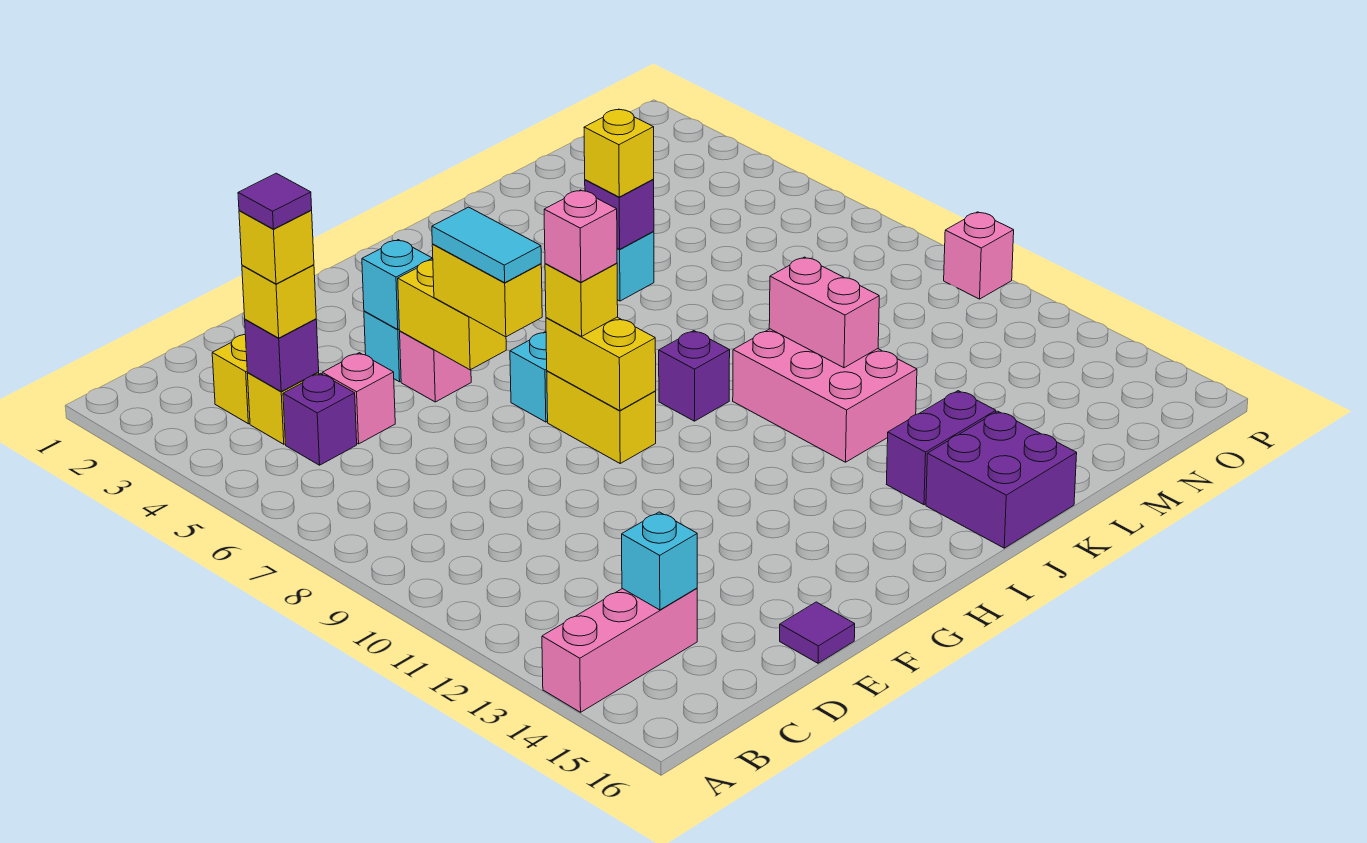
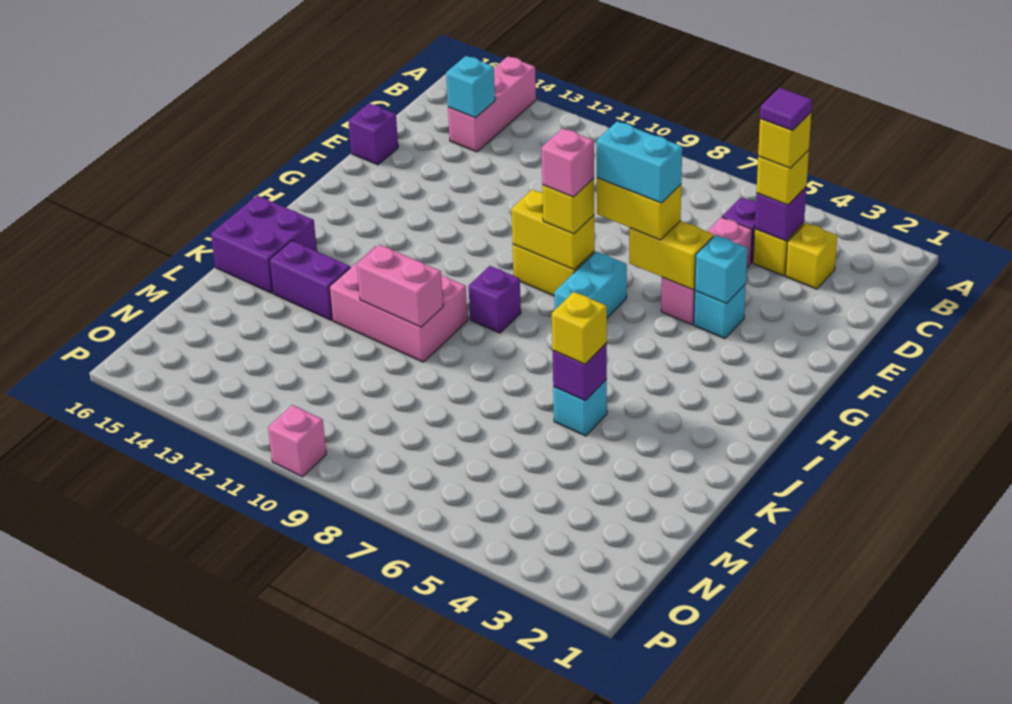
purple 1x1 tile [780,602,855,663] -> purple 1x1 brick [348,103,398,165]
cyan 1x2 tile [432,207,541,283] -> cyan 1x2 brick [597,121,682,203]
purple 1x2 brick [887,391,996,505] -> purple 1x2 brick turned to [269,241,350,320]

